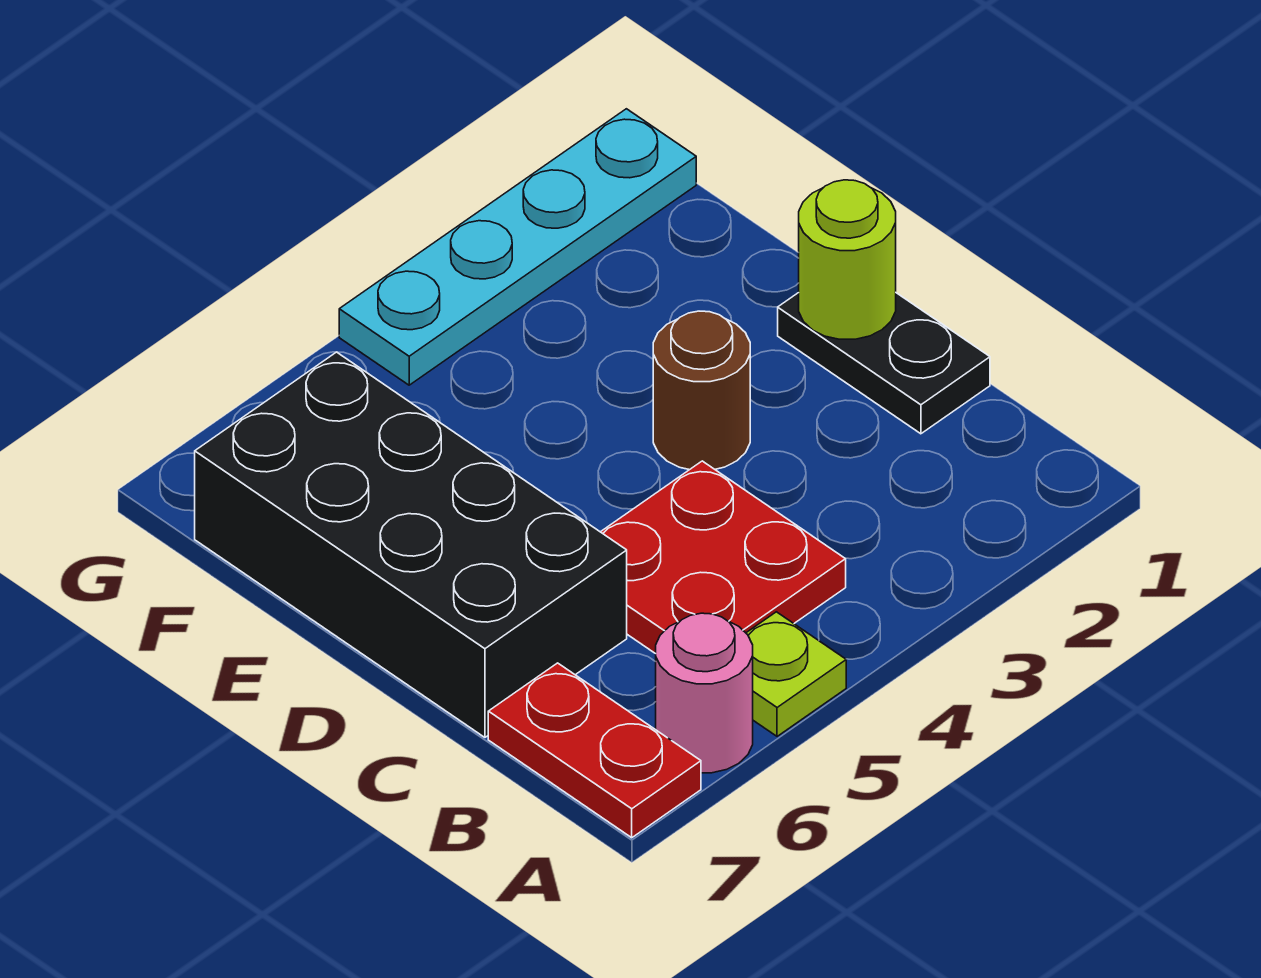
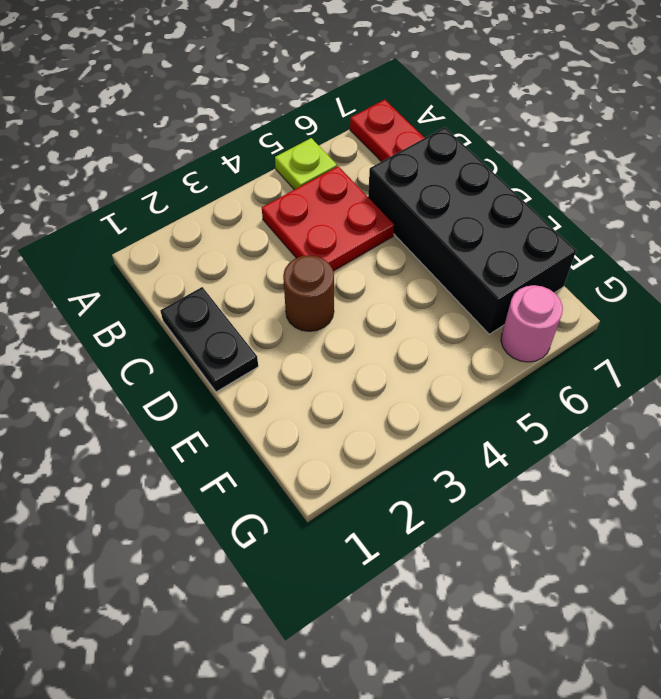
pink 1x1 round brick [656,613,753,773] -> pink 1x1 round brick moved to [501,285,563,362]
lime 1x1 round brick [799,180,896,339] -> none
cyan 1x4 plate [339,109,696,385] -> none

